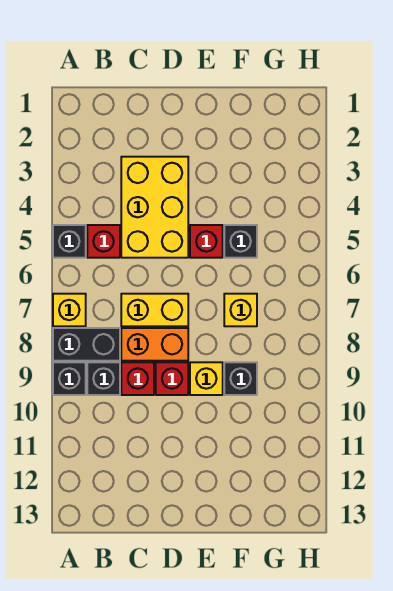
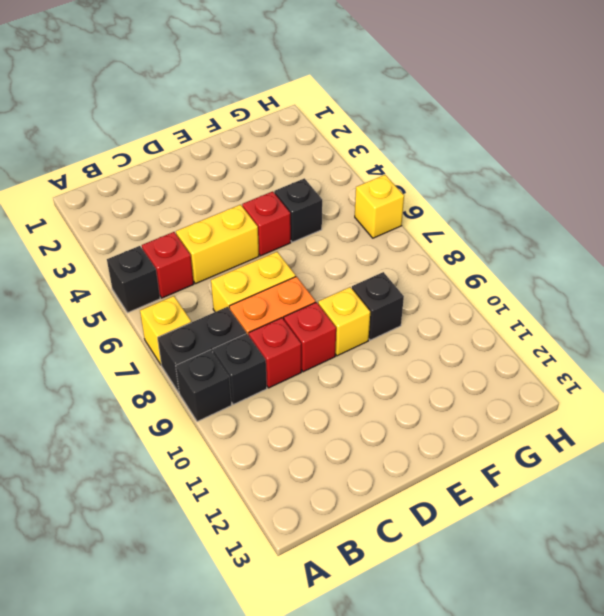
yellow 2x3 brick [121,157,188,258] -> yellow 1x2 brick [176,205,259,284]
yellow 1x1 brick [224,294,257,326] -> yellow 1x1 brick moved to [355,175,404,238]

